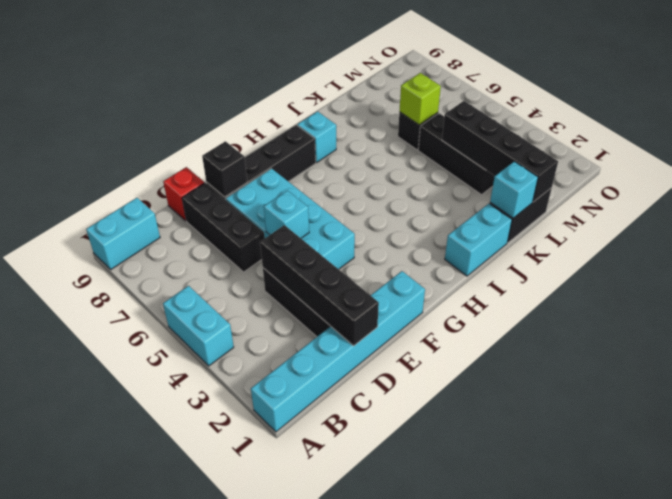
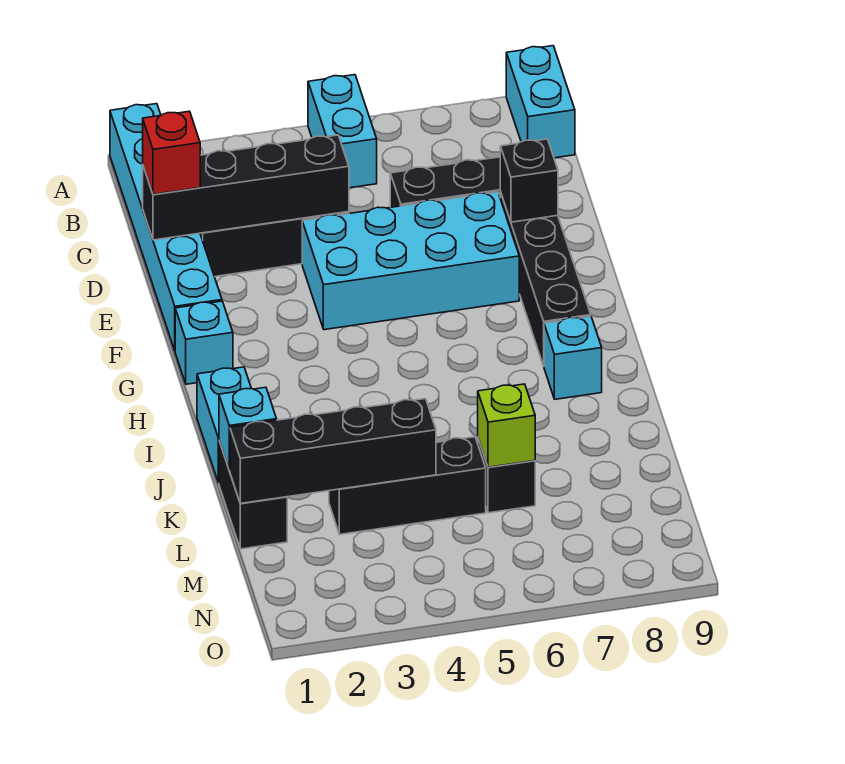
cyan 1x2 brick [163,286,234,366] -> cyan 1x2 brick turned to [308,75,377,188]
red 1x1 brick [163,167,204,221] -> red 1x1 brick moved to [143,111,200,195]
cyan 1x1 brick [264,190,309,238] -> cyan 1x1 brick moved to [175,301,233,384]

